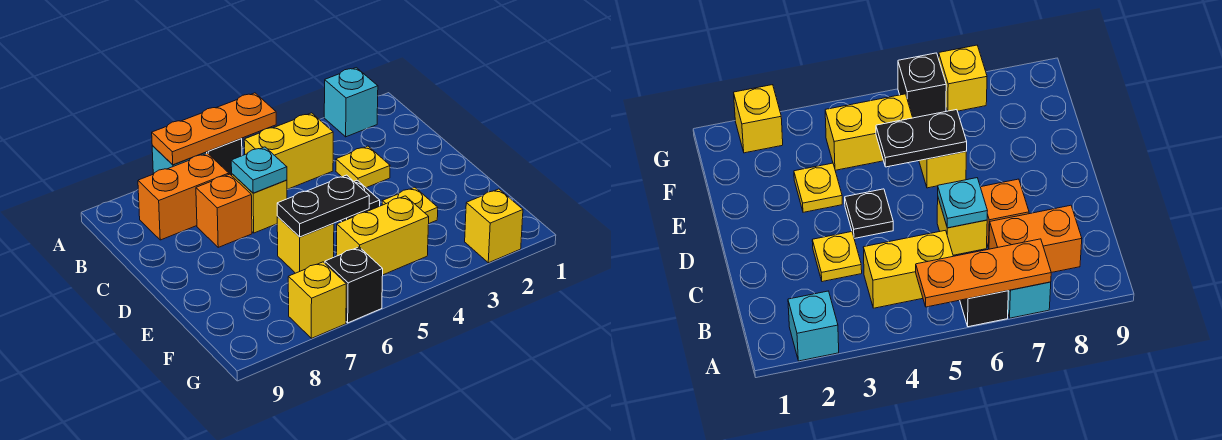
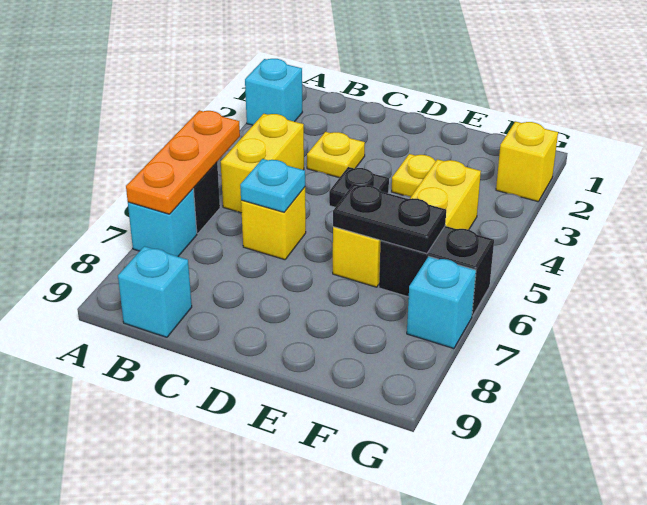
orange 1x2 brick [138,153,229,240] -> none
none -> cyan 1x1 brick [118,246,192,337]
orange 1x1 brick [196,174,252,247] -> none
black 1x2 plate [277,175,369,237] -> black 1x2 plate turned to [333,184,446,254]
black 1x1 brick [325,247,383,323] -> black 1x2 brick [379,226,494,316]
yellow 1x1 brick [288,262,346,338] -> cyan 1x1 brick [407,256,476,349]

